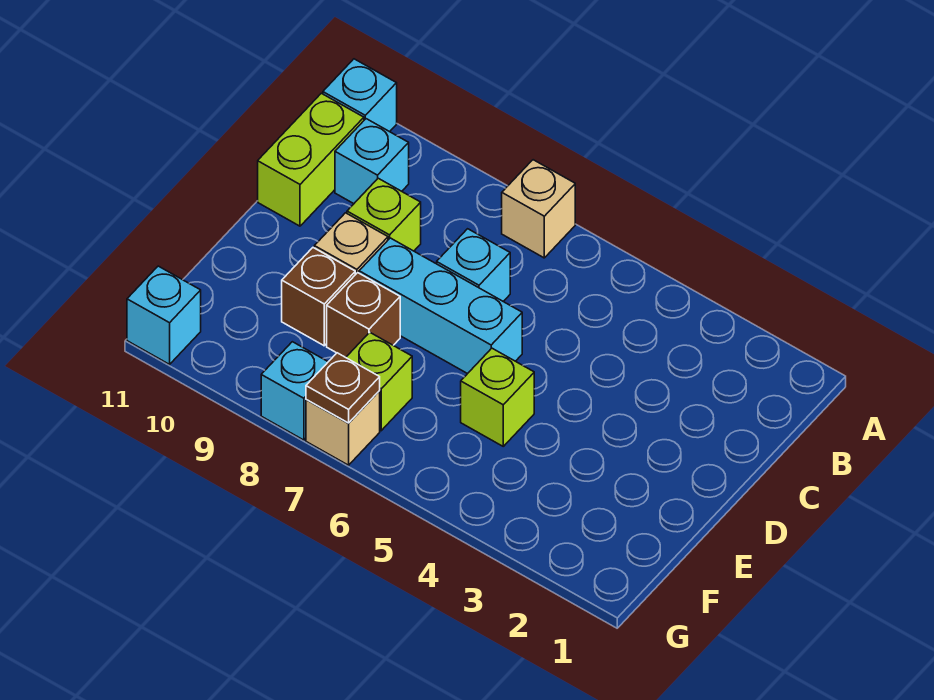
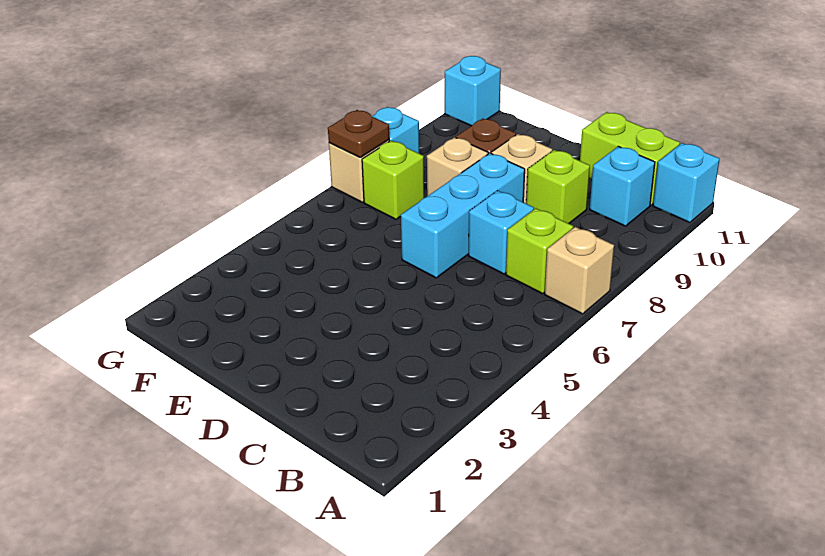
lime 1x1 brick [461,348,534,446] -> lime 1x1 brick moved to [506,208,573,294]
brown 1x1 brick [327,273,400,357] -> tan 1x1 brick [427,137,488,196]

